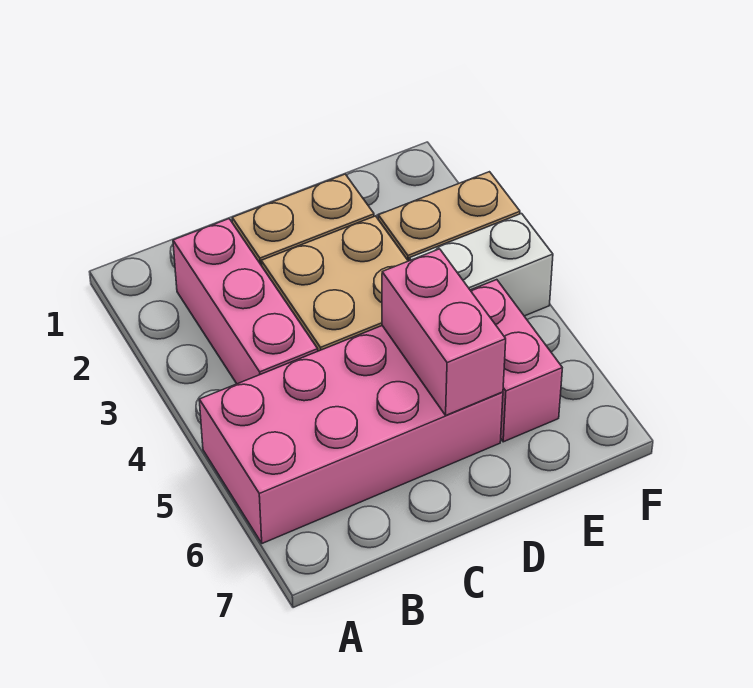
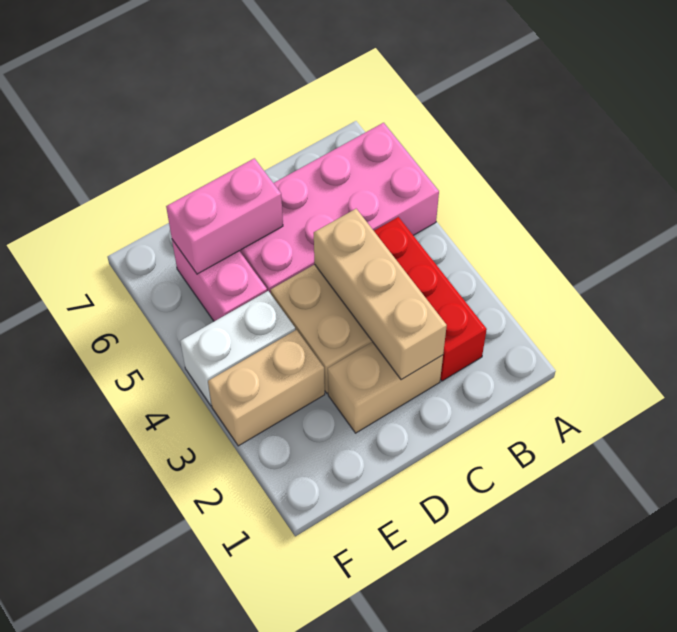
pink 1x3 brick [173,219,318,384] -> red 1x3 brick [374,217,487,381]
none -> tan 1x3 brick [314,209,447,380]
pink 1x2 brick [382,249,506,415] -> pink 1x2 brick turned to [166,158,283,274]

